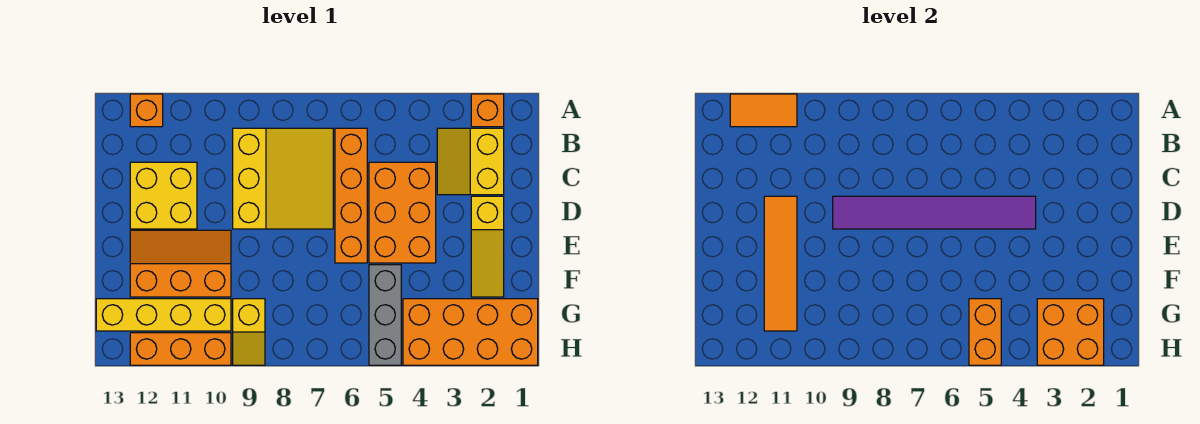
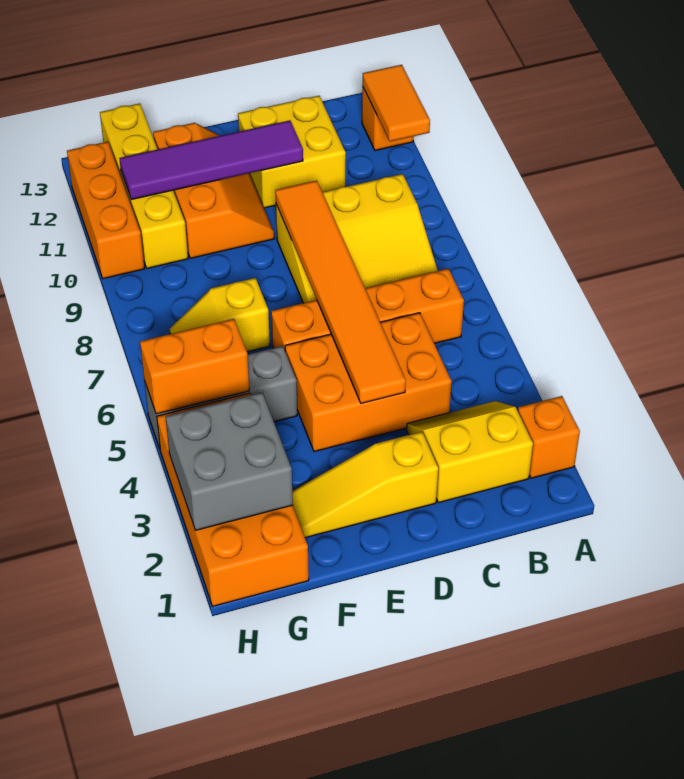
purple 1x6 tile [833,196,1036,229] -> orange 1x6 tile [275,181,406,403]
orange 1x4 tile [764,196,797,331] -> purple 1x4 tile [119,121,303,200]
orange 2x2 brick [1037,299,1104,365] -> grey 2x2 brick [166,392,293,531]
yellow 1x2 slope [233,299,265,365] -> yellow 1x2 slope moved to [170,278,270,352]

